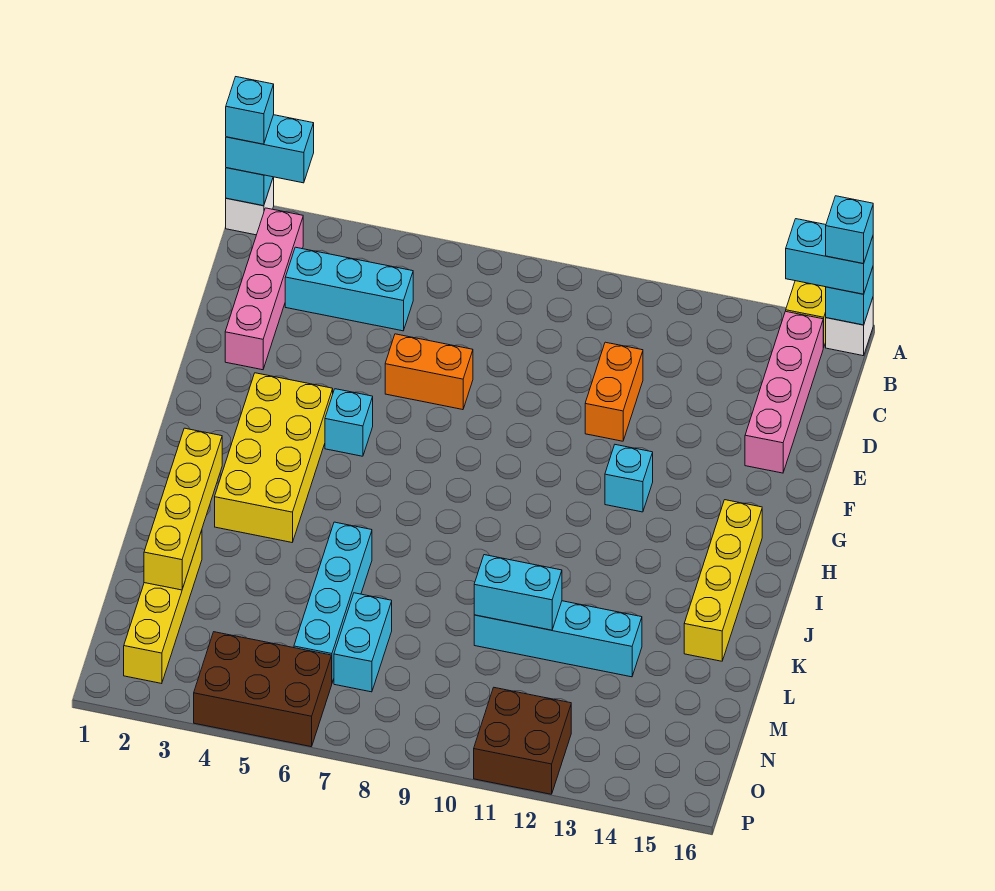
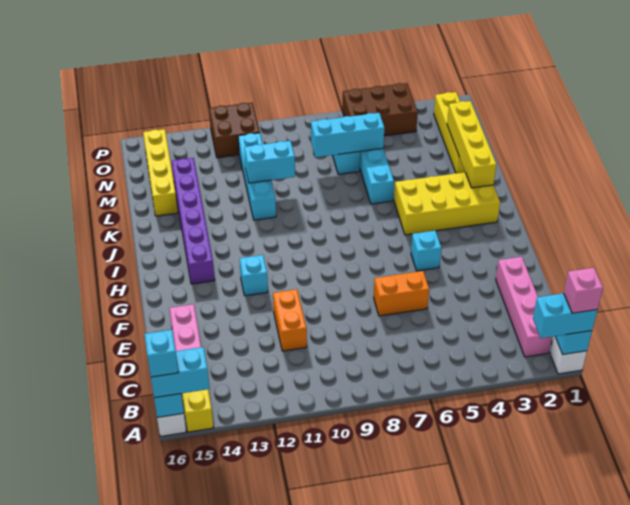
cyan 1x1 brick [226,77,274,144] -> pink 1x1 brick [564,268,603,313]
cyan 1x3 brick [285,247,413,331] -> cyan 1x3 brick moved to [311,113,384,157]
yellow 2x4 brick [215,373,333,542] -> yellow 2x4 brick turned to [394,172,500,235]
none -> purple 1x6 brick [172,158,215,284]
yellow 1x4 brick [684,500,762,661] -> yellow 1x4 brick moved to [143,129,178,216]
cyan 1x4 brick [474,601,642,677] -> cyan 1x4 brick turned to [238,133,276,220]

